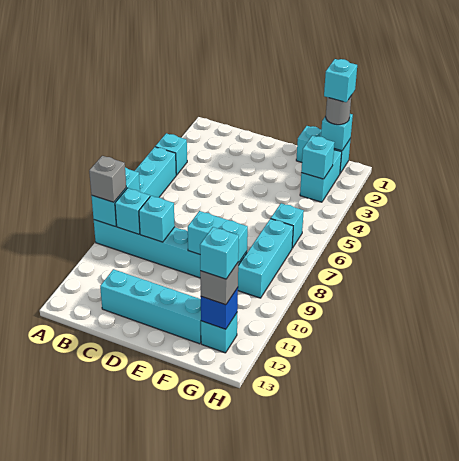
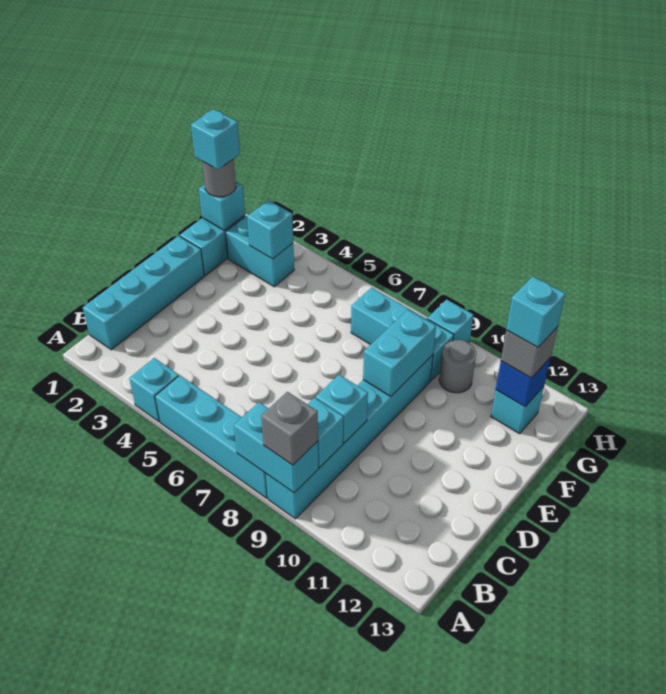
cyan 1x4 brick [100,269,201,344] -> cyan 1x4 brick moved to [83,236,204,350]
cyan 1x1 brick [271,203,304,248] -> cyan 1x1 brick moved to [427,299,474,343]
none -> grey 1x1 round brick [439,340,476,393]

